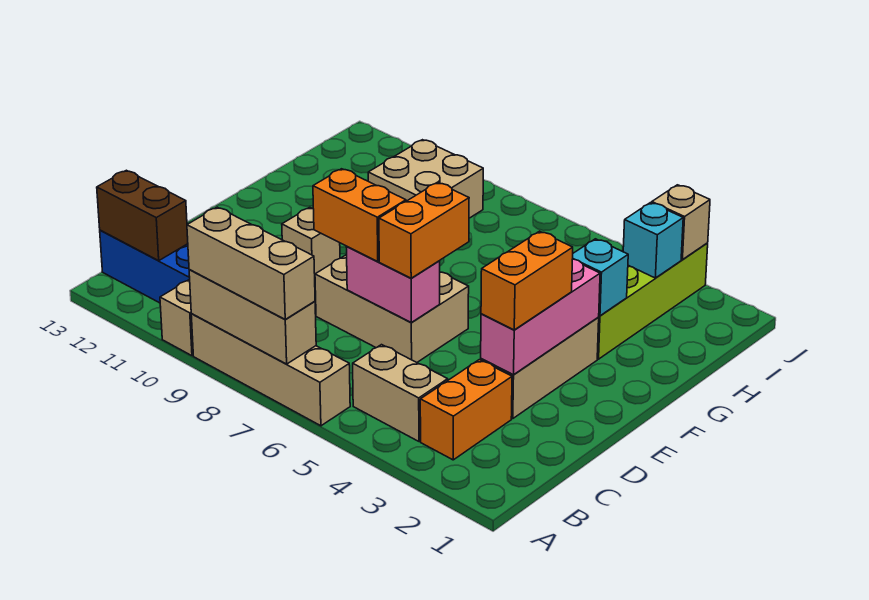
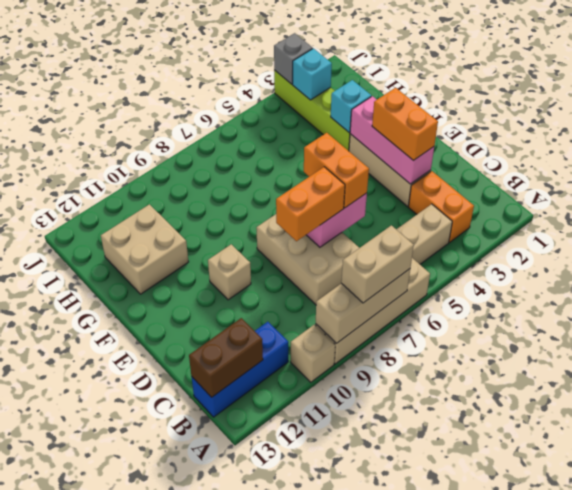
tan 1x3 brick [187,207,315,320] -> tan 1x2 brick [341,225,414,303]
tan 2x3 brick [315,255,469,362] -> tan 2x3 brick turned to [256,214,359,305]
tan 2x2 brick [368,140,483,218] -> tan 2x2 brick moved to [101,204,189,294]
tan 1x1 brick [652,185,710,260] -> grey 1x1 brick [274,33,313,84]

